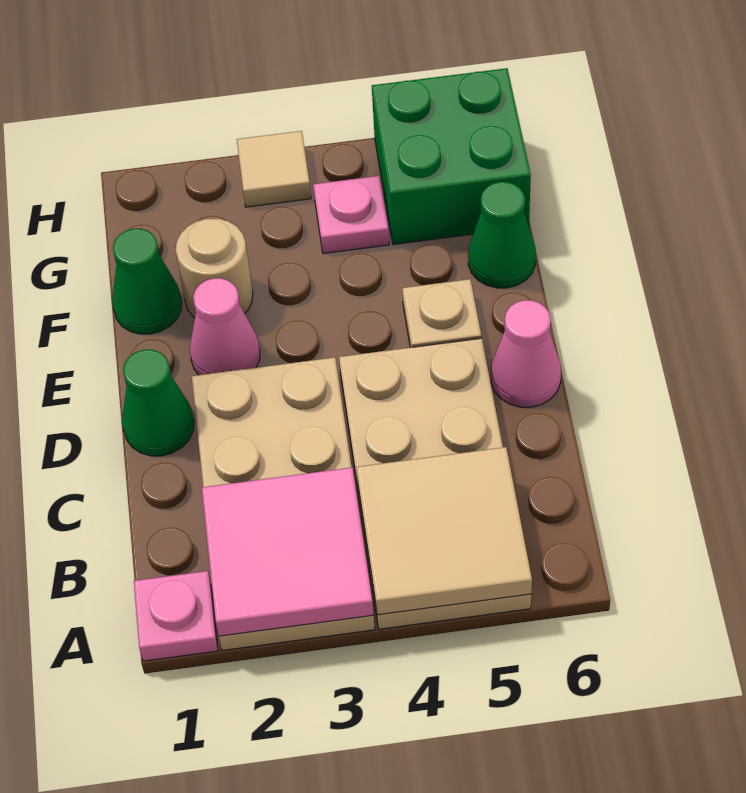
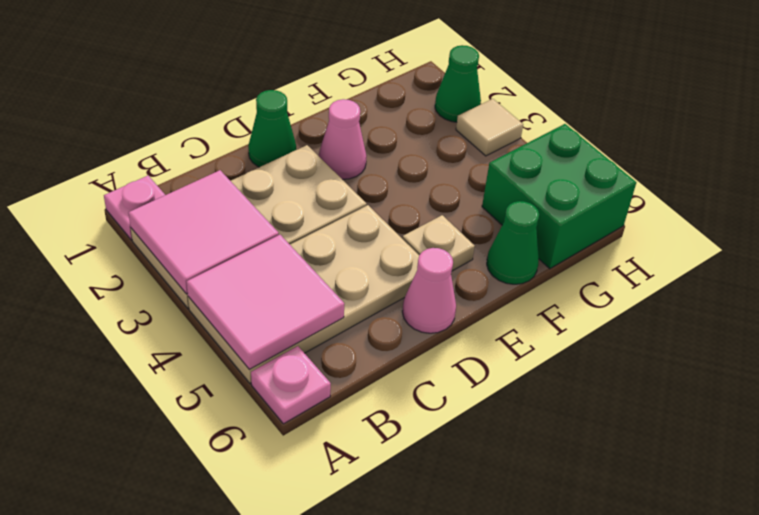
tan 2x2 tile [356,447,532,615] -> pink 2x2 tile [187,235,344,370]
green 1x1 cone [112,229,182,334] -> green 1x1 cone moved to [435,45,481,122]
tan 1x1 round brick [176,219,253,318] -> none
pink 1x1 plate [313,176,389,253] -> pink 1x1 plate moved to [251,346,331,424]

